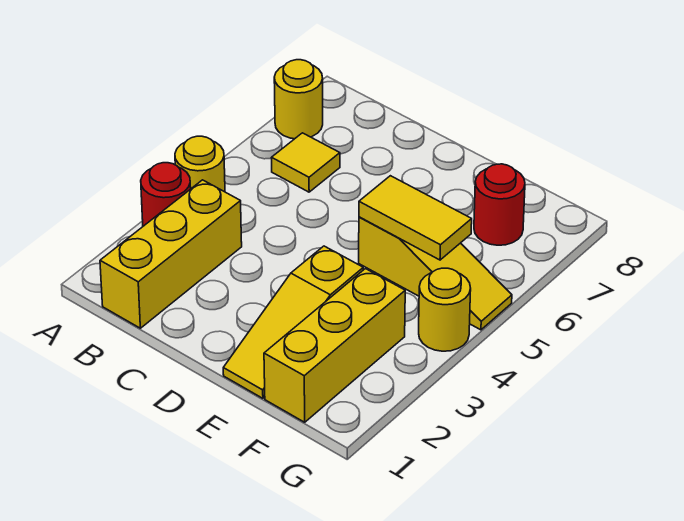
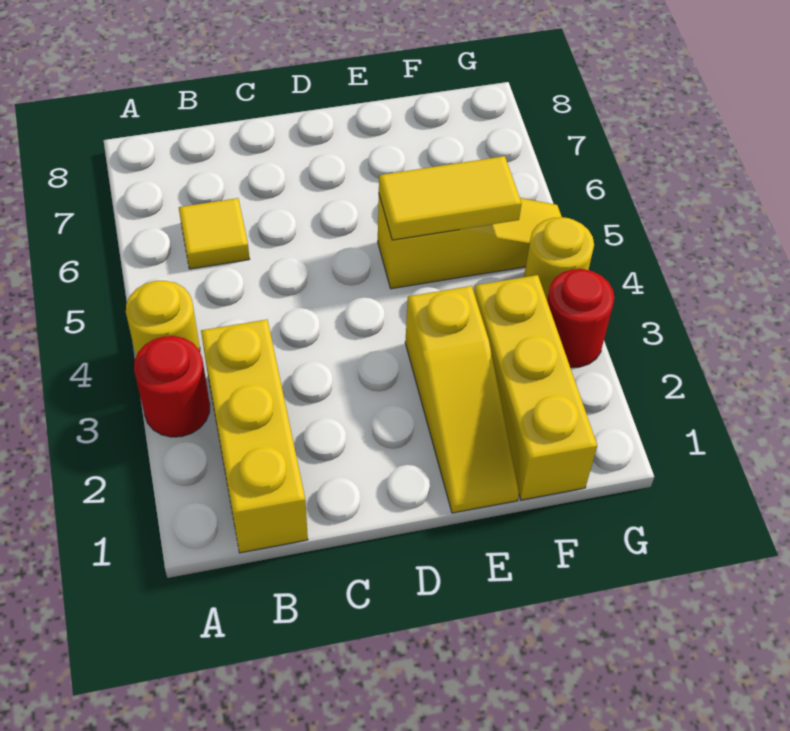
yellow 1x1 round brick [274,60,323,139] -> none
red 1x1 round brick [474,164,525,245] -> red 1x1 round brick moved to [547,269,614,367]

